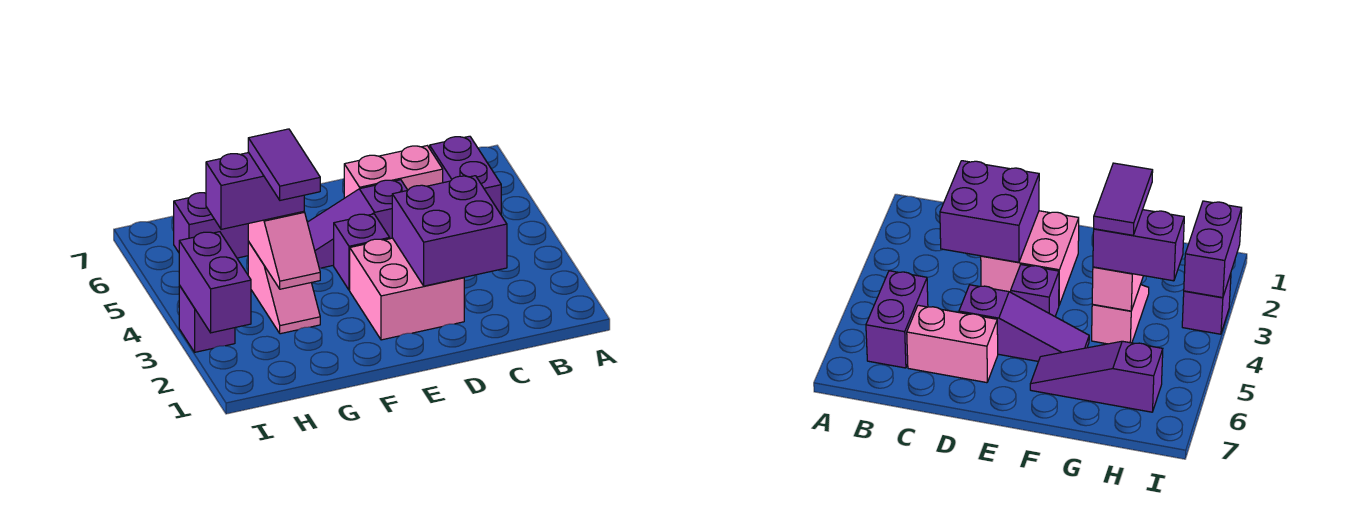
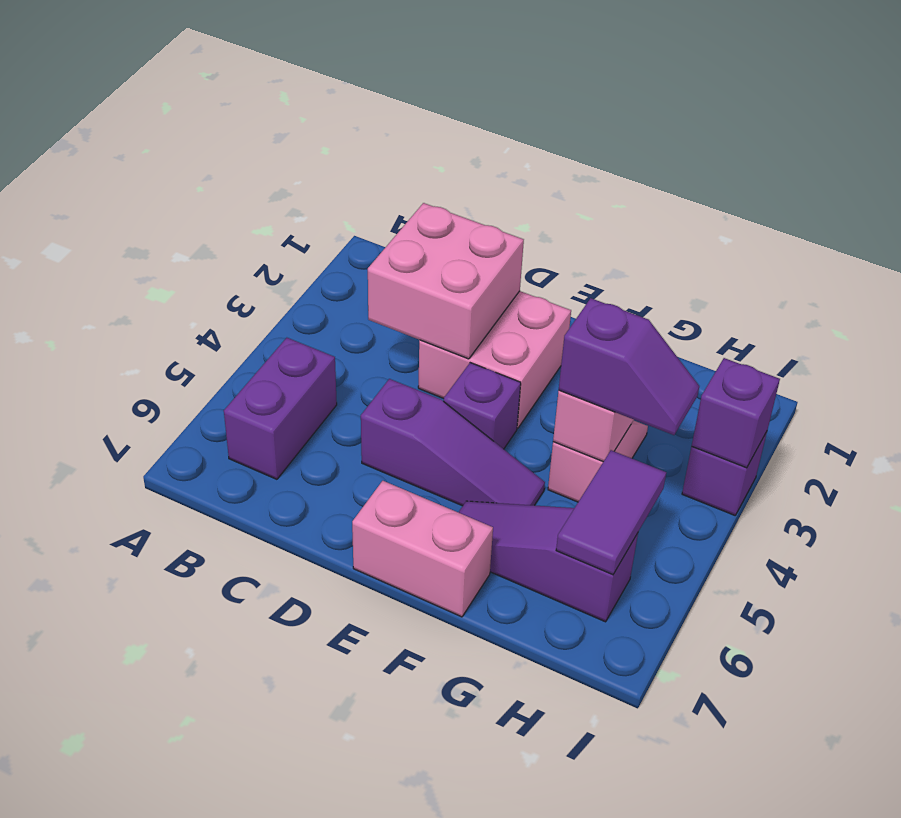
purple 2x2 brick [392,176,507,286] -> pink 2x2 brick [368,203,524,359]
pink 1x2 brick [344,146,443,198] -> pink 1x2 brick moved to [352,481,493,617]
purple 1x2 tile [248,129,320,200] -> purple 1x2 tile moved to [556,450,666,575]
purple 1x2 brick [206,153,304,229] -> purple 1x2 slope [559,298,699,435]
purple 1x2 brick [179,232,251,333] -> purple 1x1 brick [692,358,780,468]

